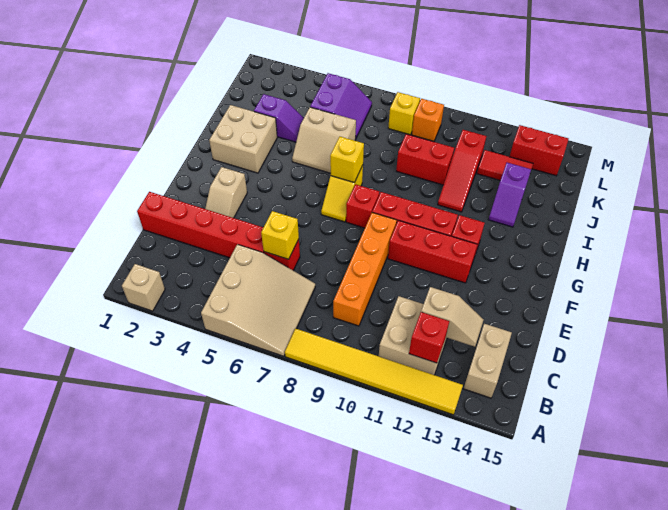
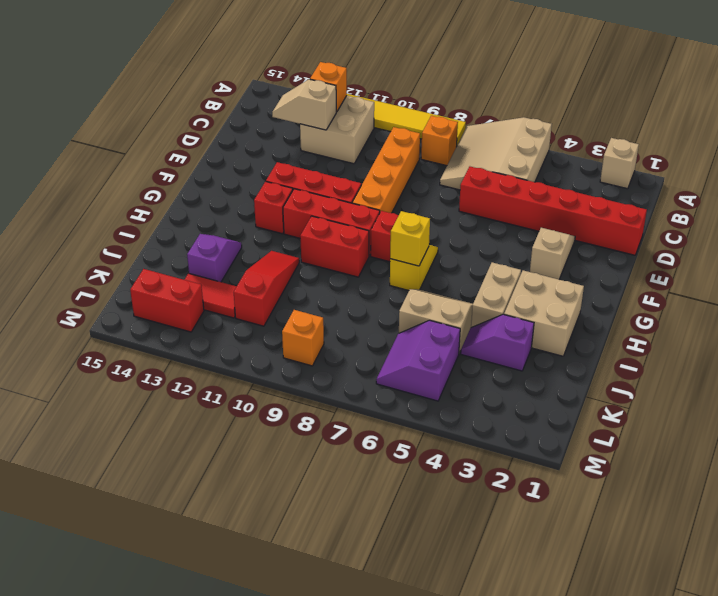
none -> orange 1x1 brick [421,116,458,166]
red 1x1 brick [409,312,449,363] -> orange 1x1 brick [310,62,347,112]
tan 1x2 brick [464,324,512,398] -> tan 1x2 brick moved to [471,262,521,328]
yellow 1x1 brick [261,211,299,259] -> none
red 1x2 brick [396,134,454,185] -> red 1x2 brick moved to [300,216,369,277]
yellow 1x1 brick [388,92,420,135] -> none

